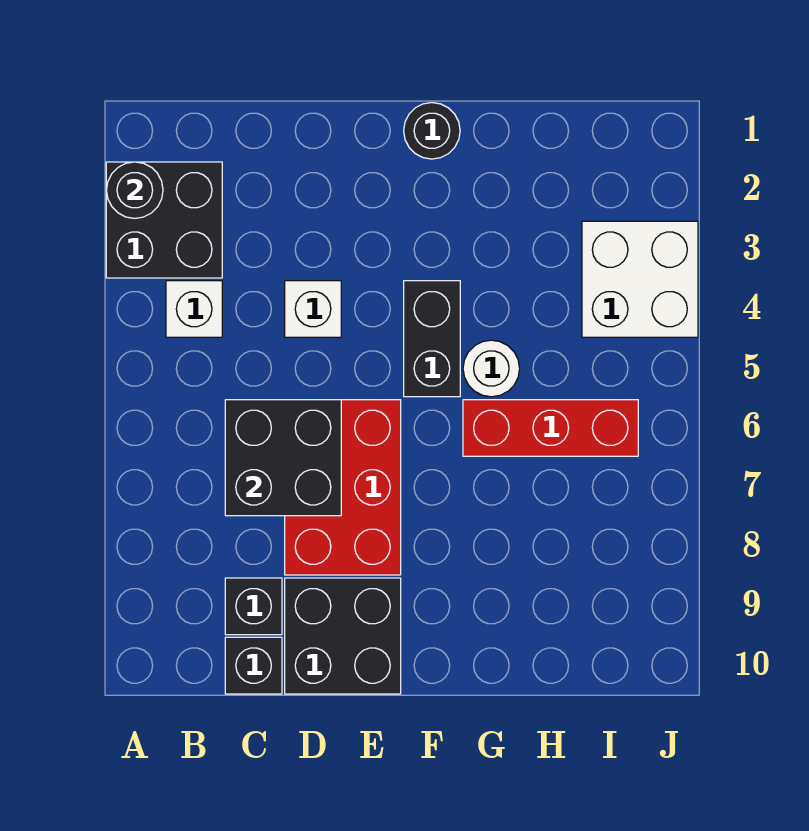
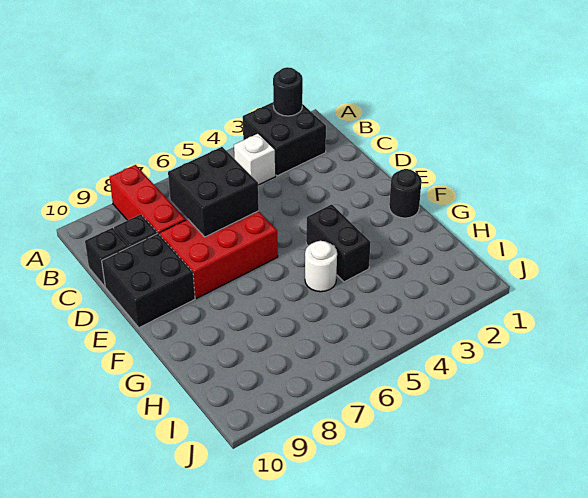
white 1x1 brick [285,281,341,337] -> none
black 1x2 brick [404,281,460,397] -> black 1x2 brick turned to [306,204,371,282]
red 1x3 brick [463,400,638,456] -> red 1x3 brick moved to [109,165,186,235]
white 2x2 brick [582,221,698,337] -> none

